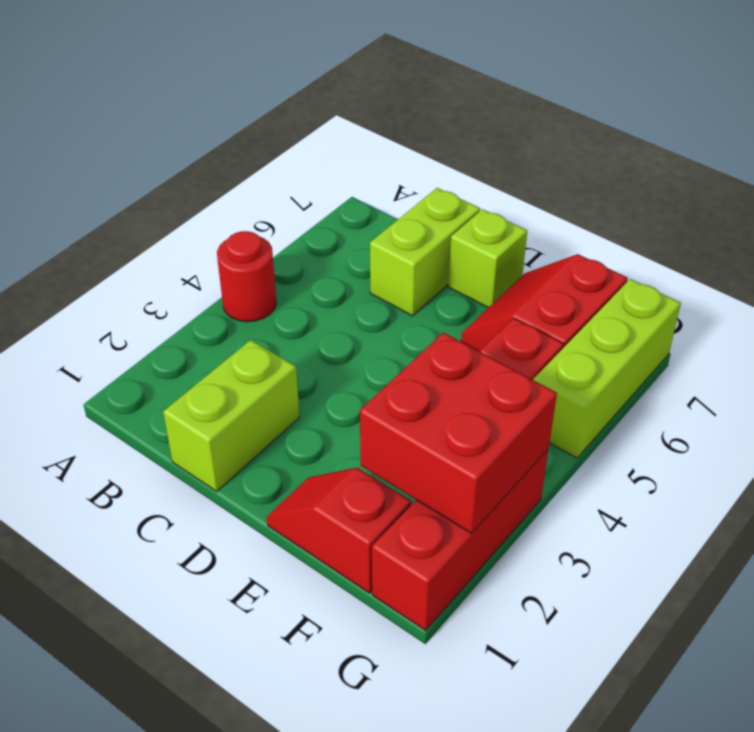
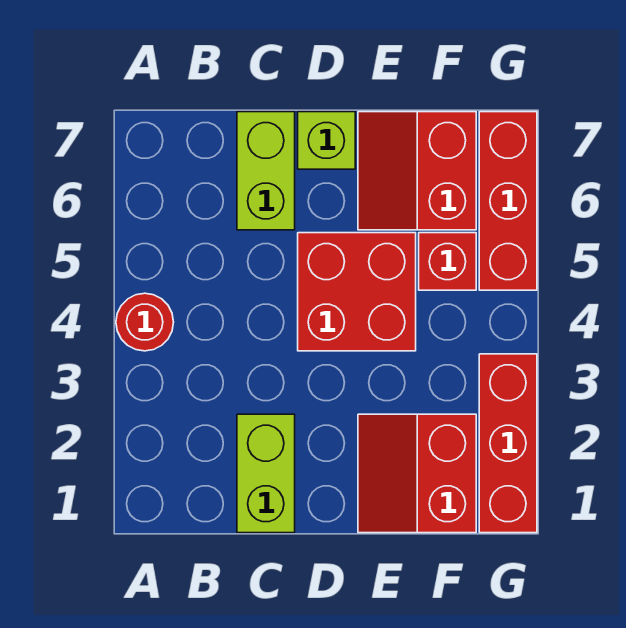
red 1x2 slope [267,468,411,593] -> red 2x2 slope [358,414,476,533]
red 2x2 brick [360,333,557,533] -> red 2x2 brick moved to [298,233,416,351]
lime 1x3 brick [533,279,681,458] -> red 1x3 brick [479,112,537,290]

